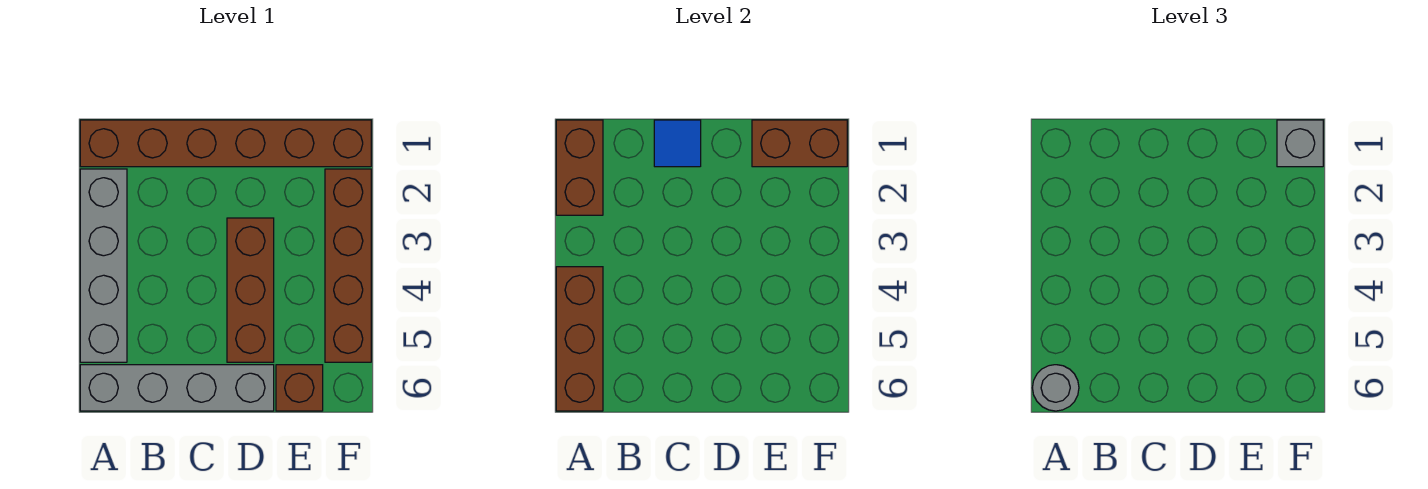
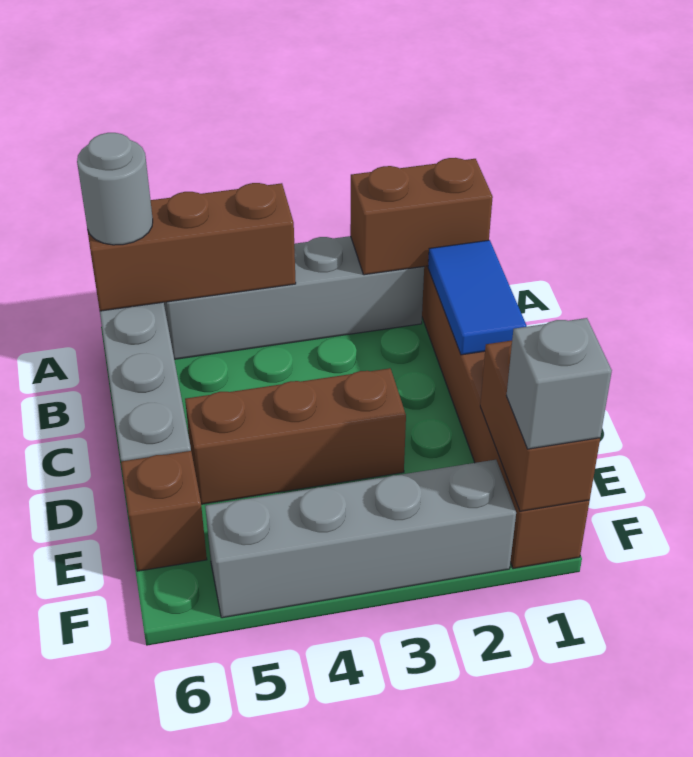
blue 1x1 tile [654,120,701,167] -> blue 1x2 tile [428,240,527,355]
brown 1x4 brick [325,169,371,362] -> grey 1x4 brick [205,460,516,618]

